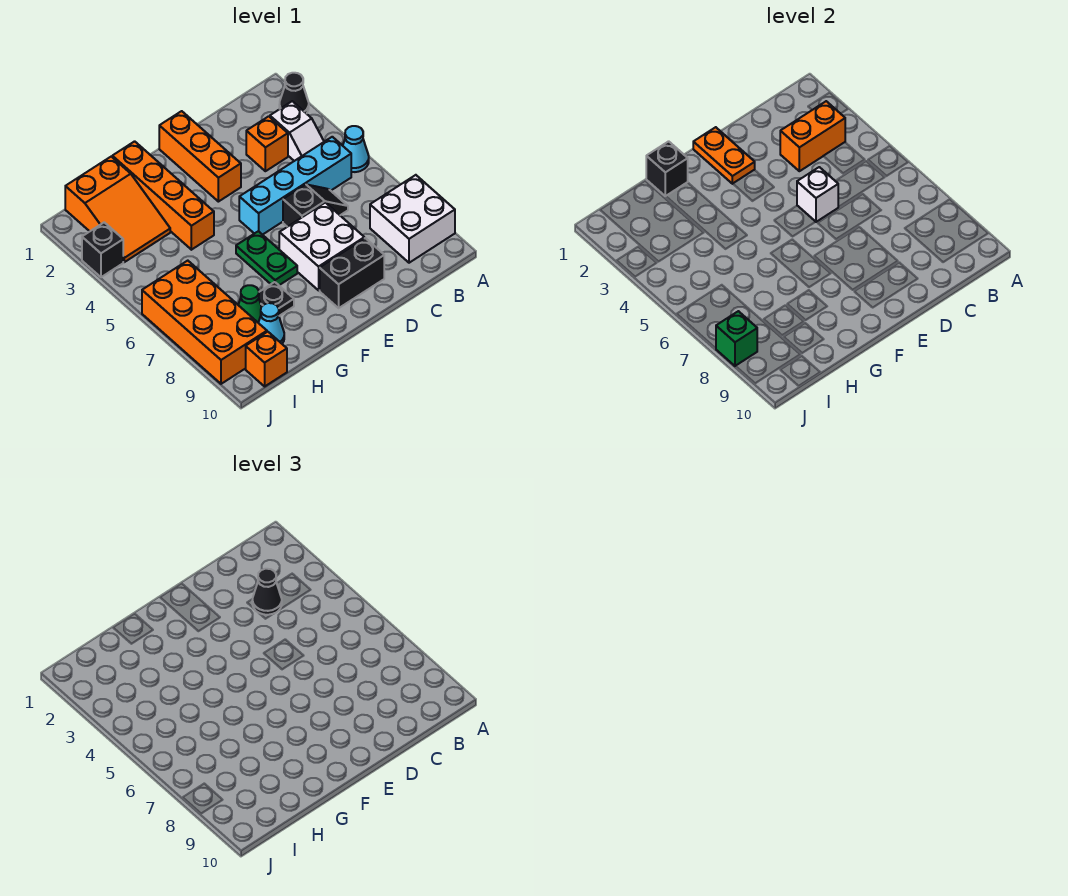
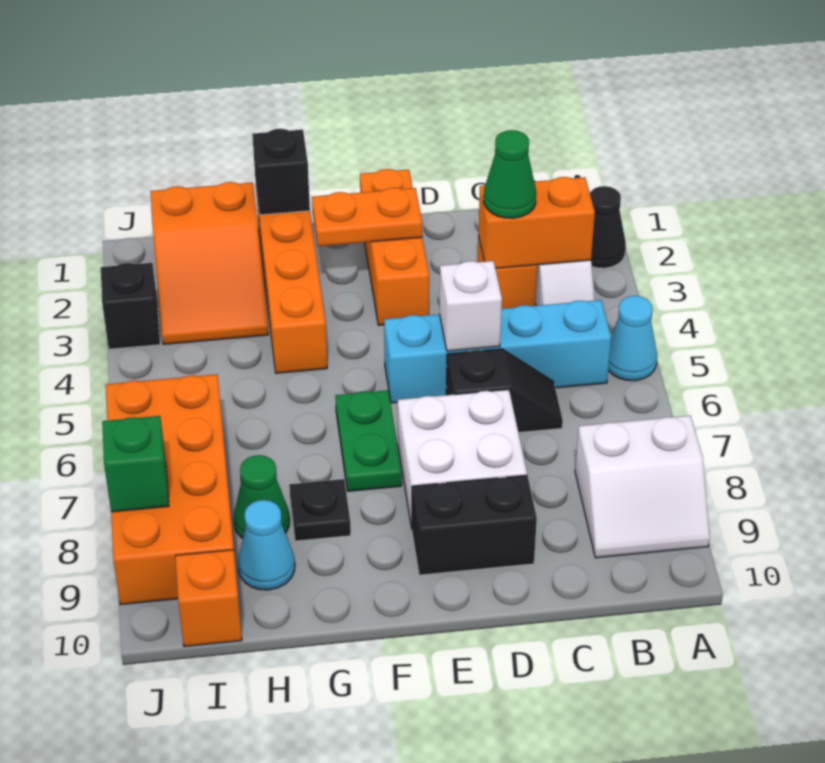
white 2x2 brick [370,175,455,263] -> white 2x2 slope [575,416,710,558]
black 1x1 cone [252,569,282,615] -> green 1x1 cone [484,130,536,218]
orange 1x2 plate [693,127,755,184] -> orange 1x2 plate turned to [312,188,422,246]

